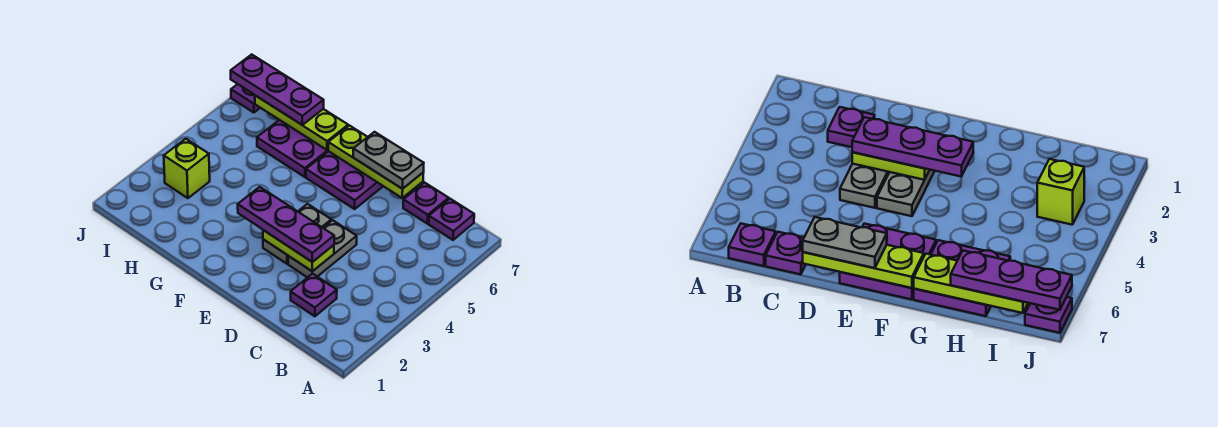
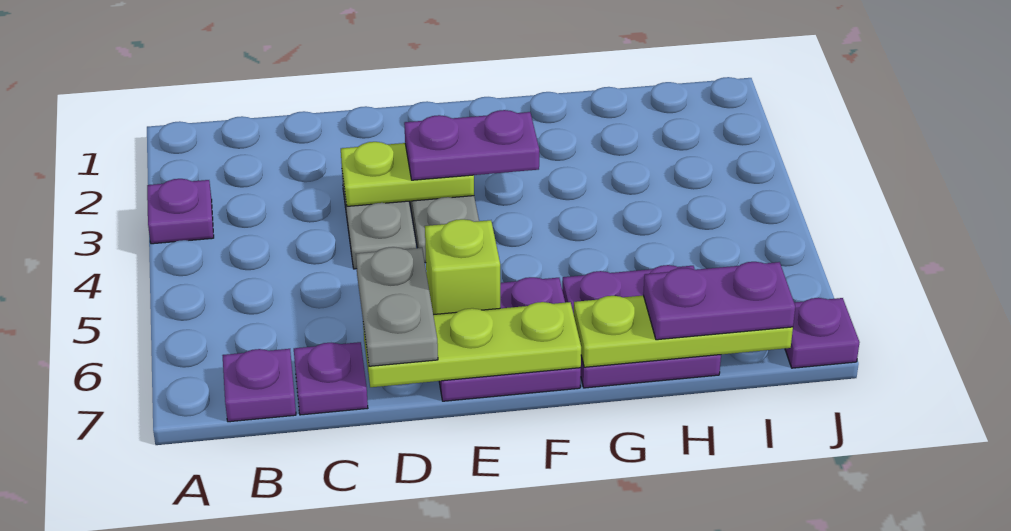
purple 1x1 plate [291,274,337,316] -> purple 1x1 plate moved to [147,179,214,244]
purple 1x3 plate [238,187,334,262] -> purple 1x2 plate [404,110,539,180]
grey 1x2 plate [353,132,424,189] -> grey 1x2 plate turned to [356,247,438,366]
purple 1x3 plate [231,54,324,125] -> purple 1x2 plate [643,262,795,340]
lime 1x1 brick [164,139,210,198] -> lime 1x1 brick moved to [425,219,500,315]

